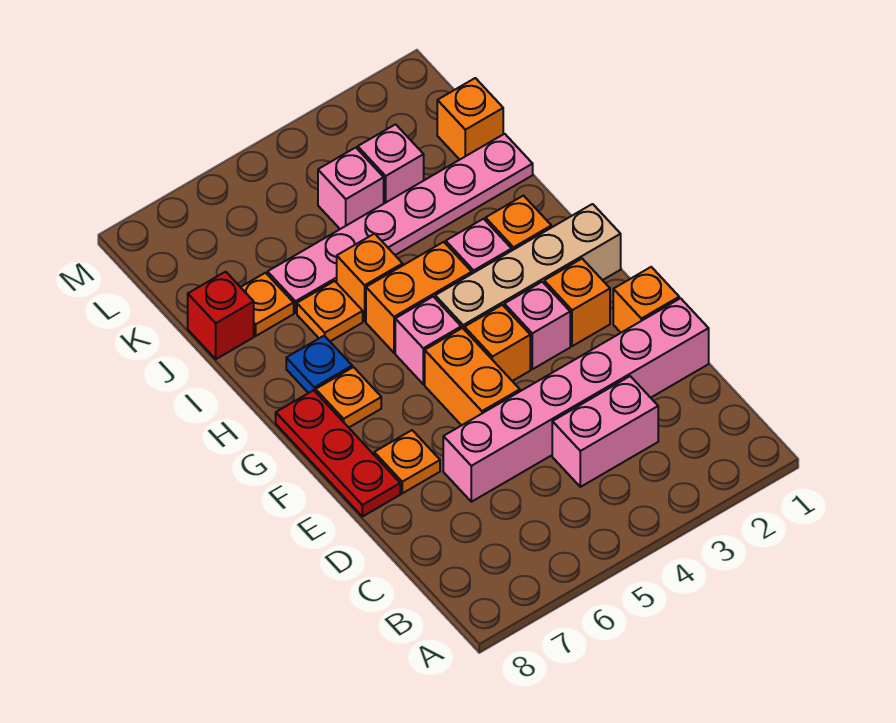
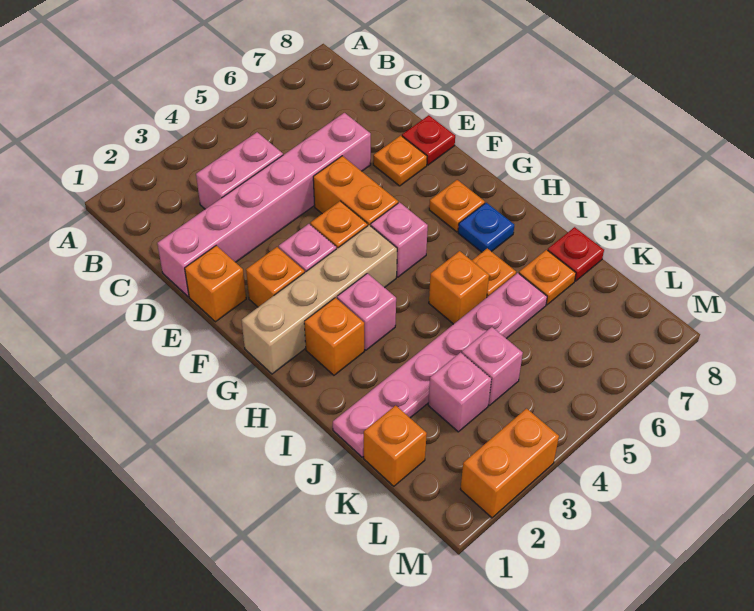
red 1x3 plate [276,390,400,517] -> red 1x1 plate [402,115,455,165]
orange 1x2 brick [366,242,472,353] -> orange 1x2 brick moved to [460,408,559,518]
red 1x1 brick [188,272,254,359] -> red 1x1 plate [548,227,604,281]

